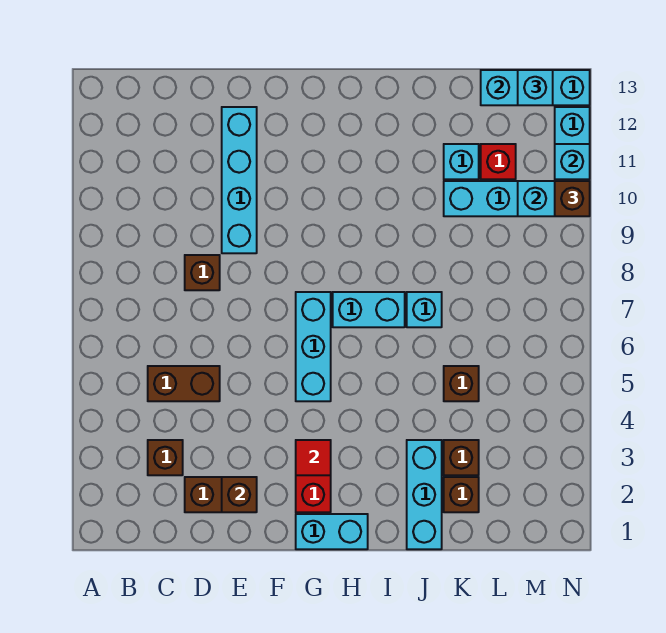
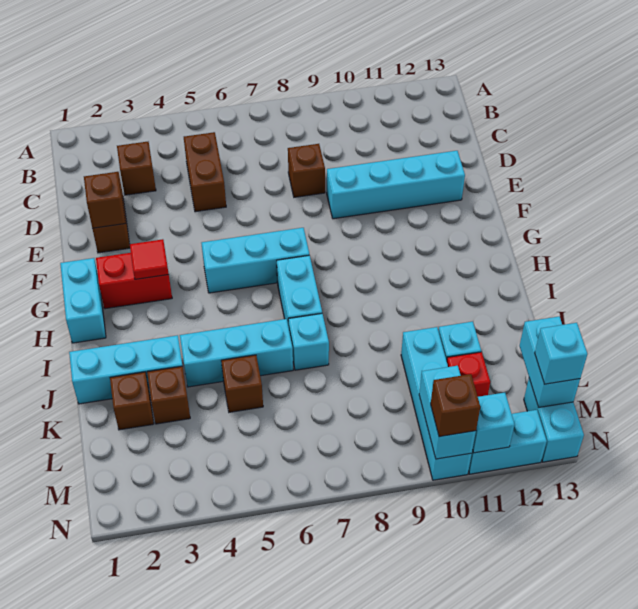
none -> cyan 1x3 brick [180,319,293,387]

